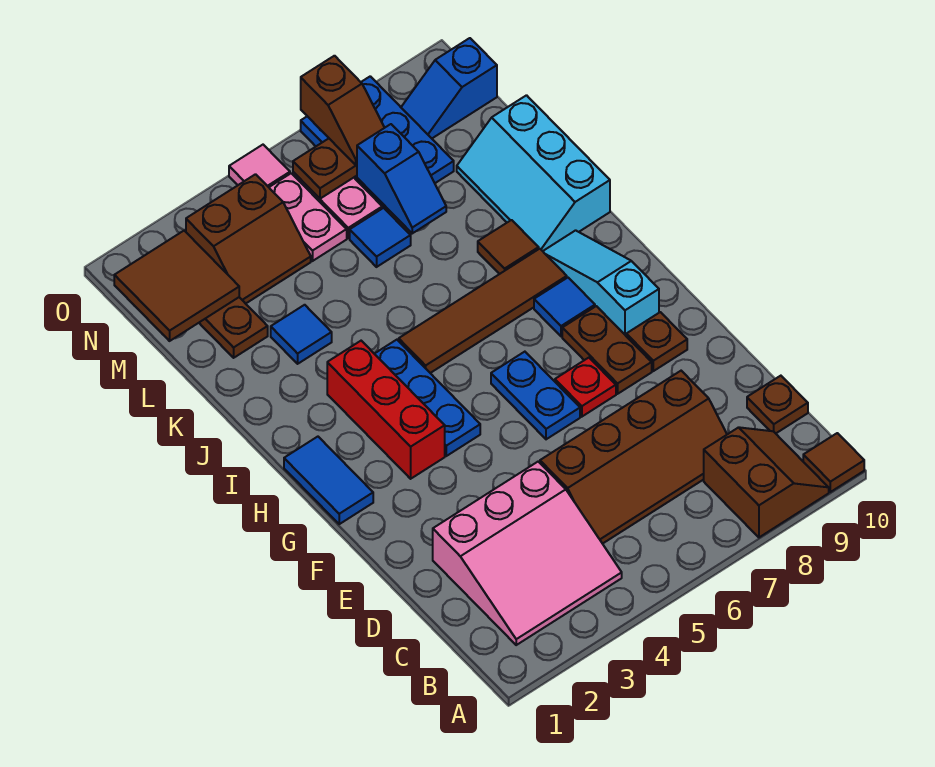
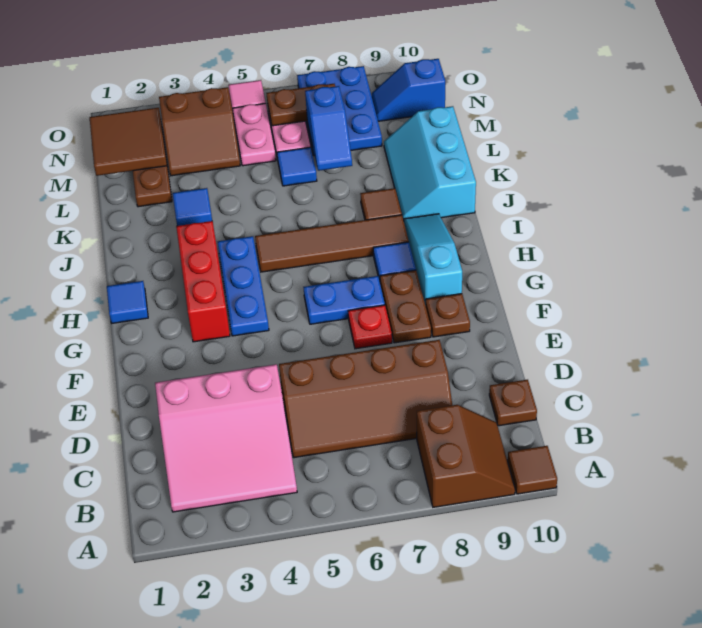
blue 1x2 plate [491,352,580,439] -> blue 1x2 plate turned to [303,276,385,324]
blue 1x2 tile [284,437,373,524] -> blue 1x1 tile [107,281,148,323]
brown 1x2 slope [301,56,384,165] -> none

